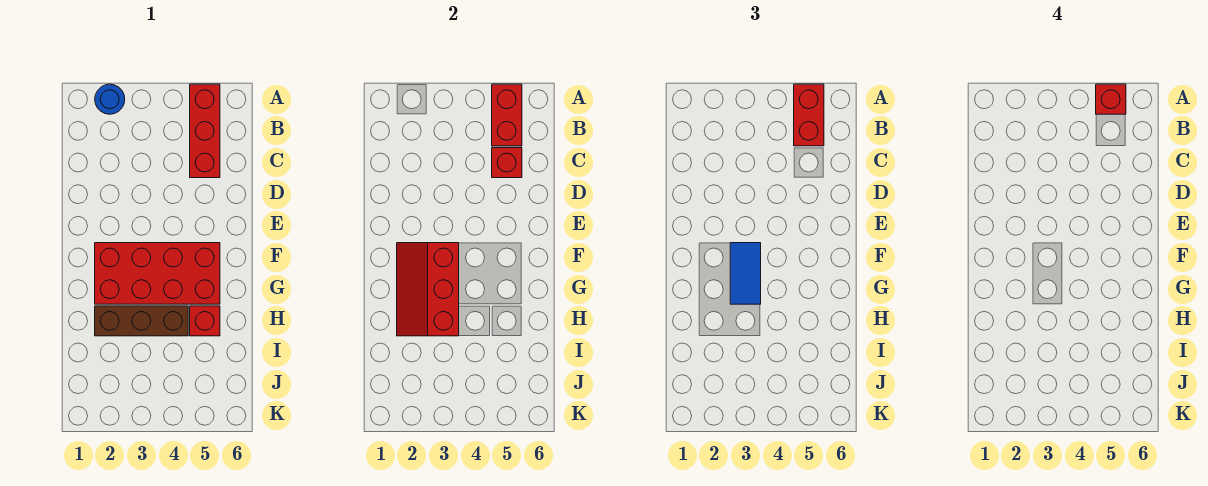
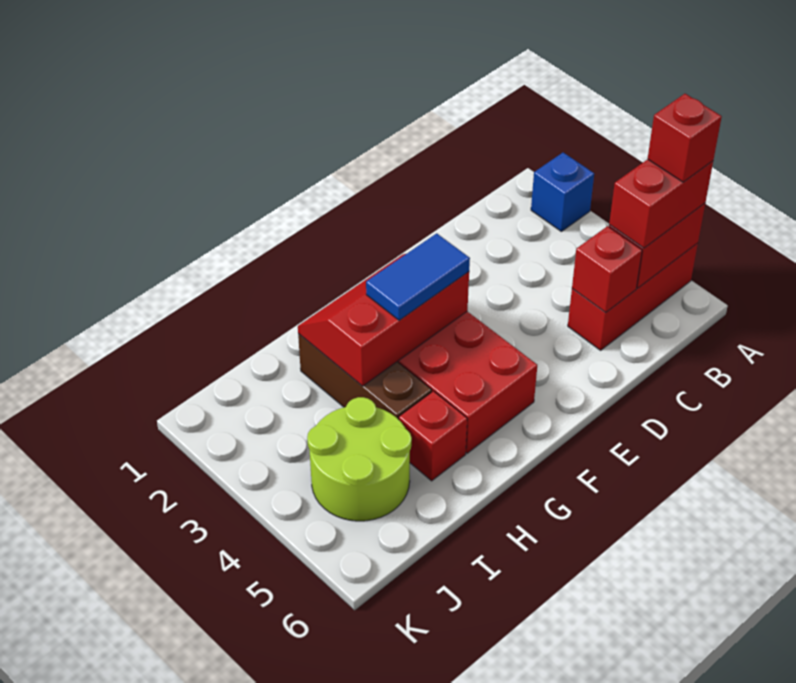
blue 1x1 round brick [95,84,125,114] -> blue 1x1 brick [531,153,594,231]
none -> lime 2x2 round brick [307,397,412,521]

